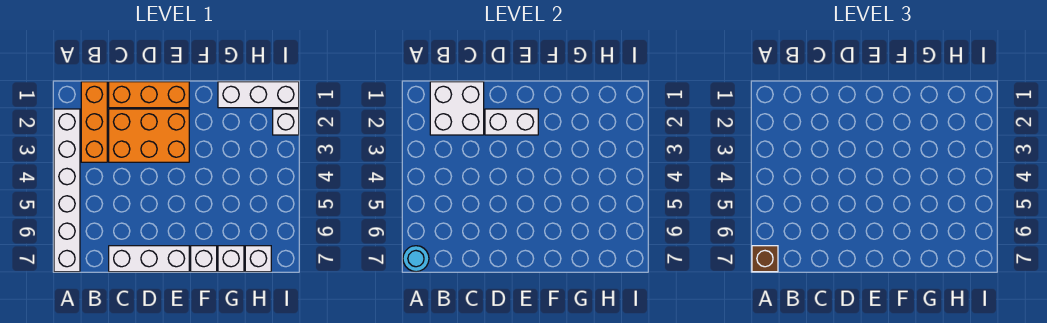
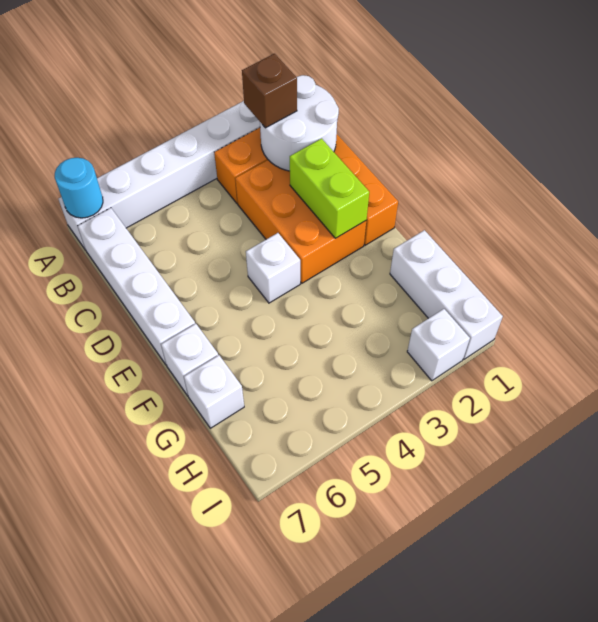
brown 1x1 brick [752,246,778,272] -> brown 1x1 brick moved to [242,54,297,128]
white 2x2 brick [430,82,484,135] -> white 2x2 round brick [260,75,339,171]
white 1x3 brick [109,246,189,272] -> white 1x4 brick [78,208,195,364]
white 1x2 brick [485,109,538,135] -> lime 1x2 brick [290,139,369,238]
white 1x1 brick [245,246,271,272] -> white 1x1 brick moved to [246,233,300,303]

